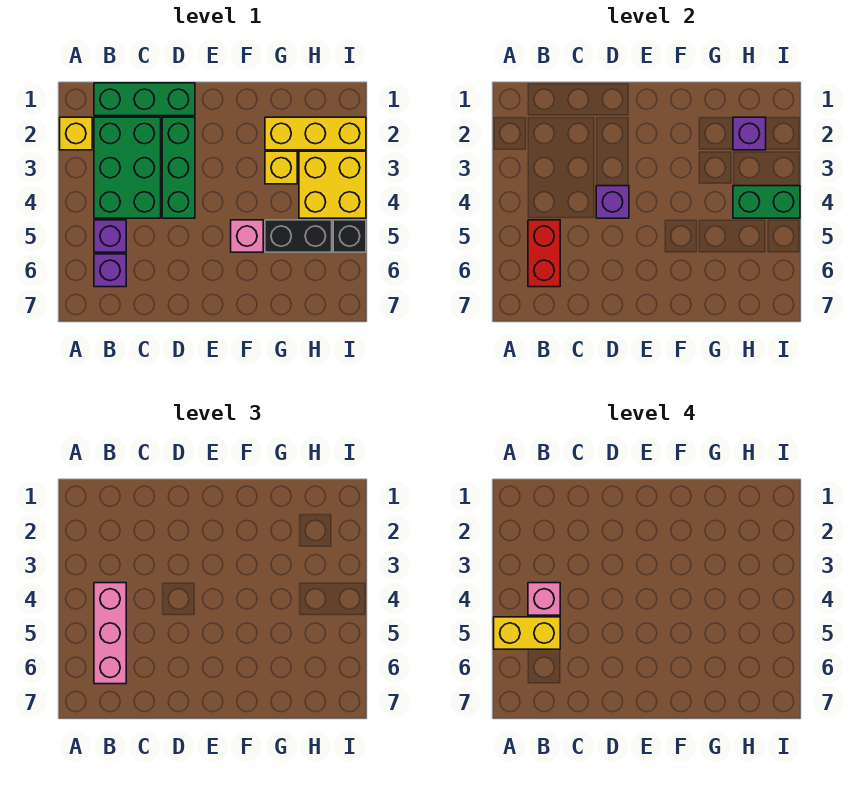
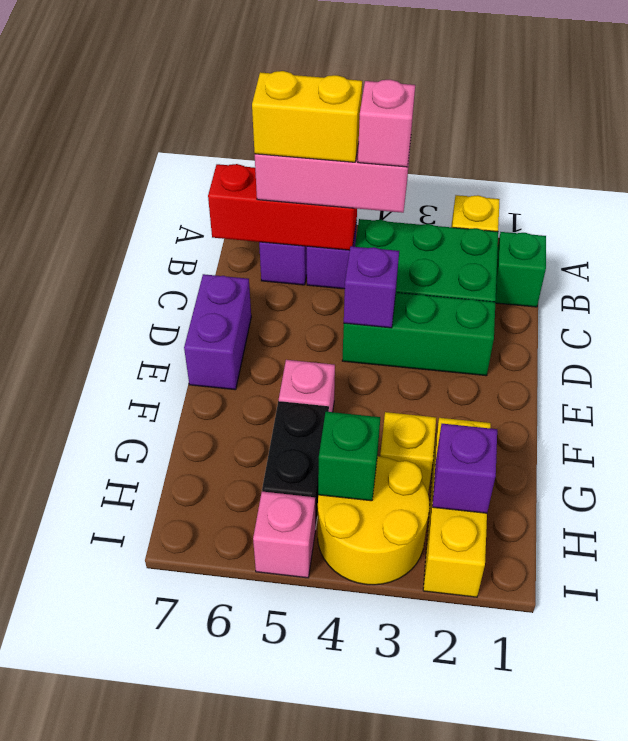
yellow 1x2 brick [494,617,560,649] -> yellow 1x2 brick turned to [252,71,362,162]
green 1x3 brick [94,83,195,116] -> green 1x1 brick [495,232,546,307]
red 1x2 brick [528,220,560,287] -> red 1x3 brick [208,164,357,250]
none -> purple 1x2 brick [184,274,251,390]
yellow 2x2 brick [299,151,366,218] -> yellow 2x2 round brick [318,456,429,585]
green 1x2 brick [733,186,800,218] -> green 1x1 brick [318,412,380,501]
black 1x1 brick [333,220,366,252] -> pink 1x1 brick [253,492,315,578]

